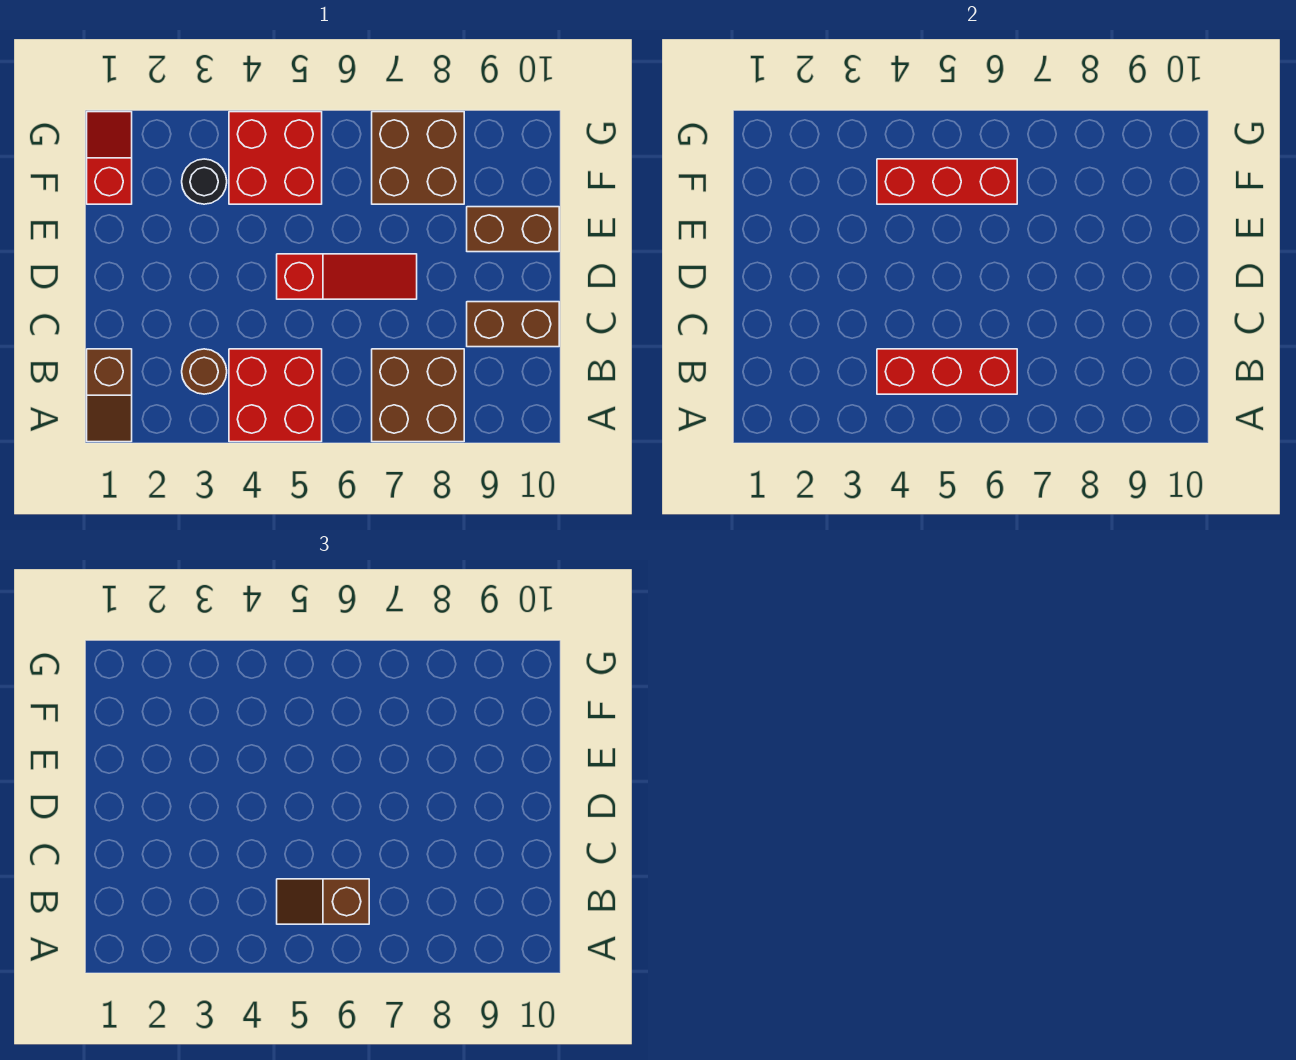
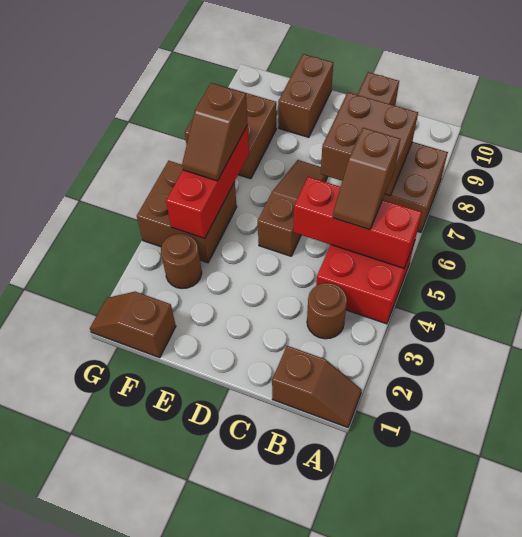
red 1x3 brick [877,349,1017,394] -> red 1x3 brick turned to [294,177,422,268]
none -> brown 2x2 brick [321,92,418,196]
red 1x3 slope [277,254,417,299] -> brown 1x3 slope [258,160,328,256]
red 1x2 slope [87,112,132,204] -> brown 1x2 slope [90,292,176,358]
black 1x1 round brick [182,159,227,204] -> brown 1x1 round brick [161,234,202,288]
red 2x2 brick [229,112,322,204] -> brown 2x2 brick [137,161,237,263]
none -> brown 1x2 slope [182,83,248,181]

